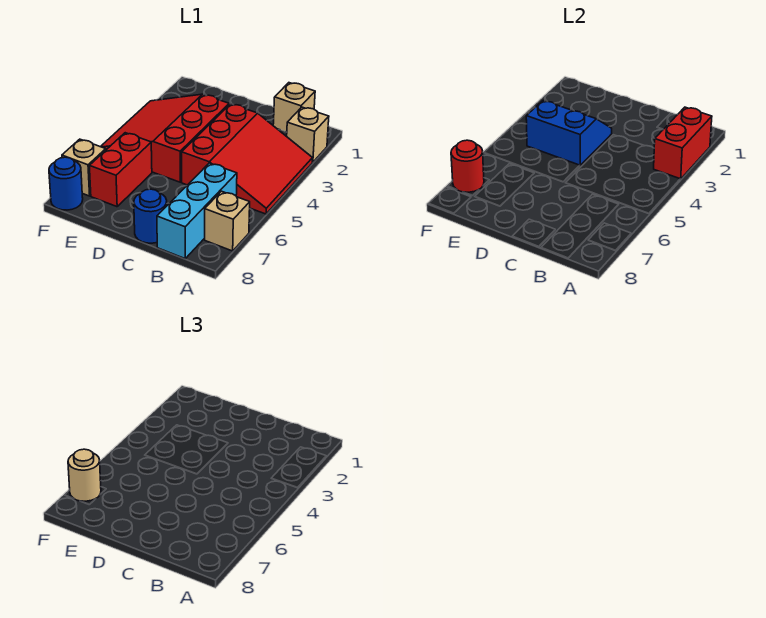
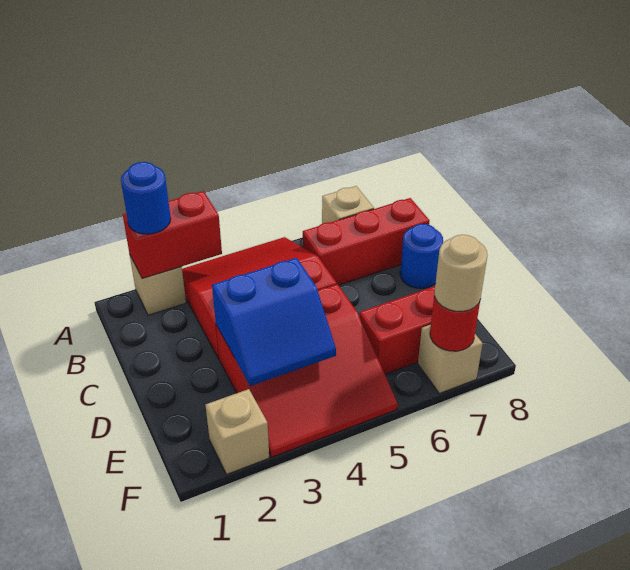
tan 1x1 brick [273,83,315,132] -> tan 1x1 brick moved to [206,389,269,474]
cyan 1x3 brick [157,163,237,258] -> red 1x3 brick [303,198,430,285]
blue 2x2 slope [526,100,612,165] -> blue 2x2 slope turned to [212,258,336,386]
blue 1x1 round brick [49,157,83,210] -> blue 1x1 round brick moved to [121,162,171,234]

